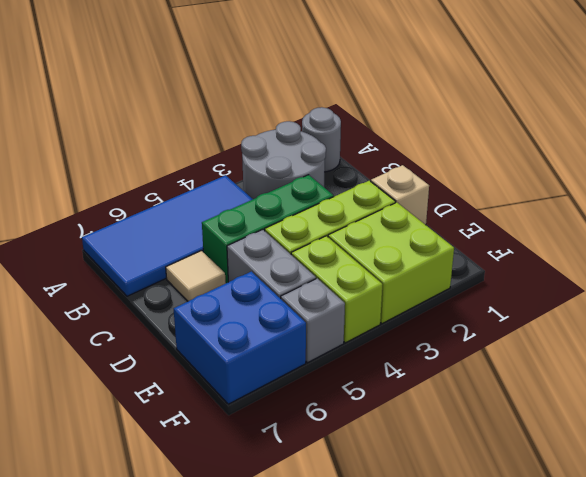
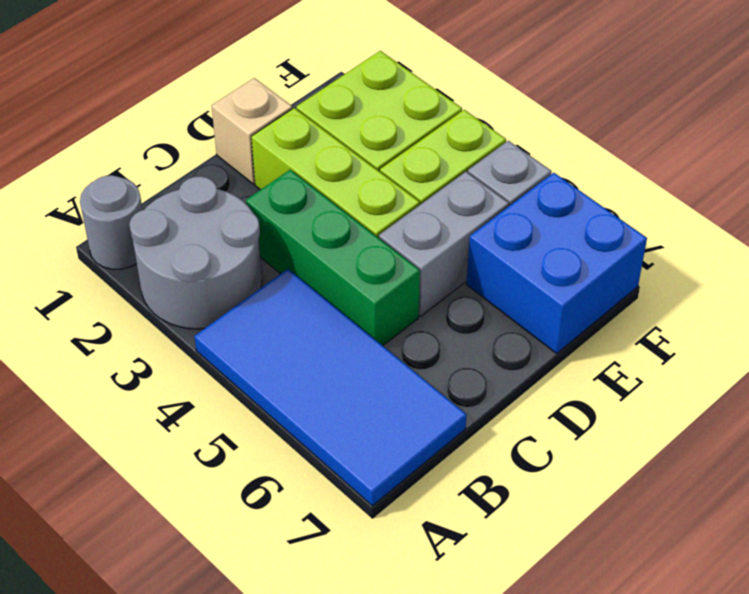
tan 1x1 tile [166,251,226,301] -> none

